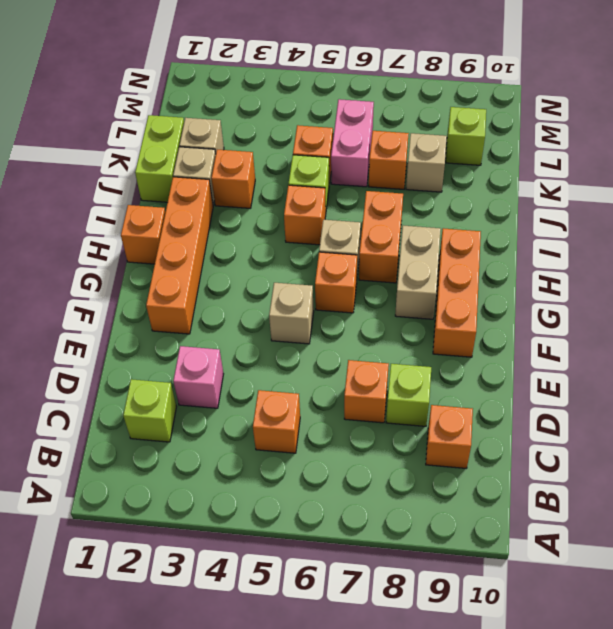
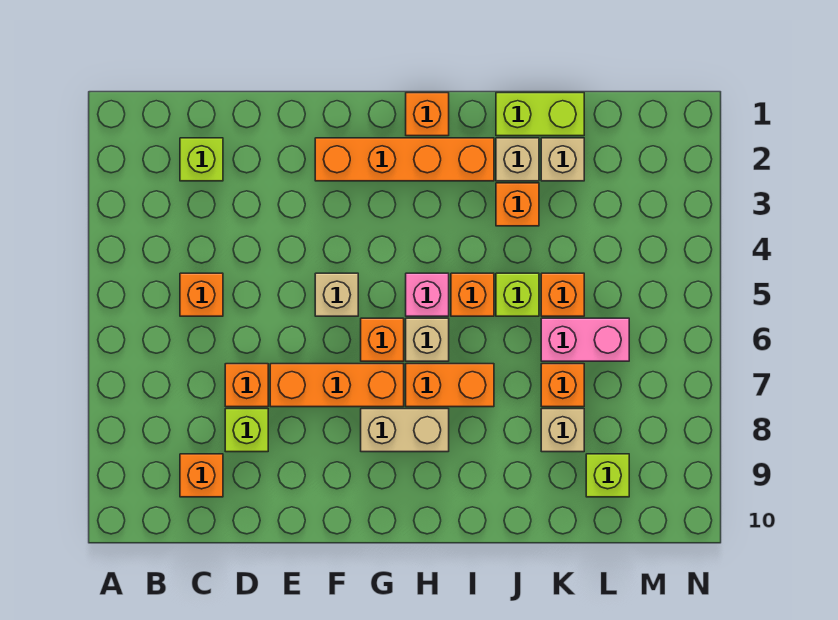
pink 1x1 brick [173,346,223,408] -> pink 1x1 brick moved to [406,273,449,316]
orange 1x3 brick [433,228,481,357] -> orange 1x3 brick moved to [270,364,404,407]

